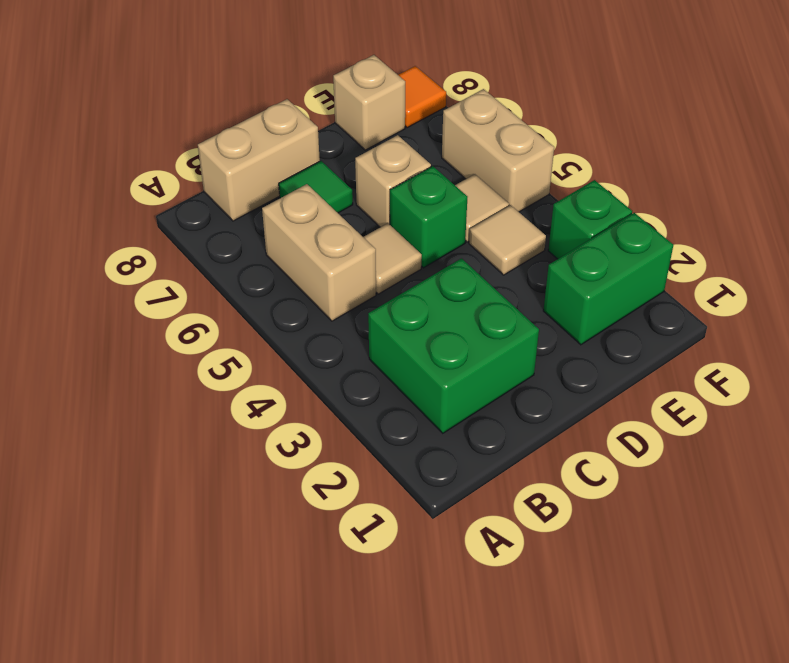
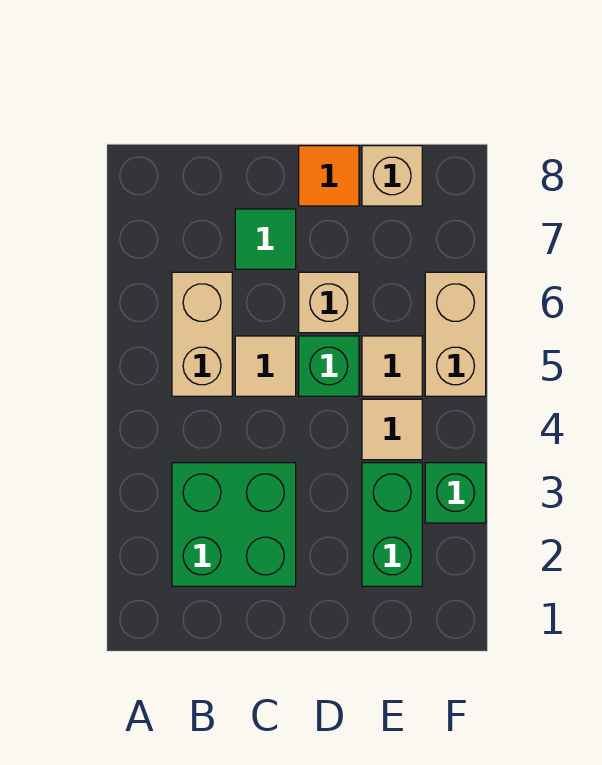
tan 1x2 brick [198,99,320,221] -> none
green 1x2 brick [543,213,673,345] -> green 1x2 brick turned to [362,463,422,586]
orange 1x1 tile [399,66,446,128] -> orange 1x1 tile moved to [299,146,359,206]

